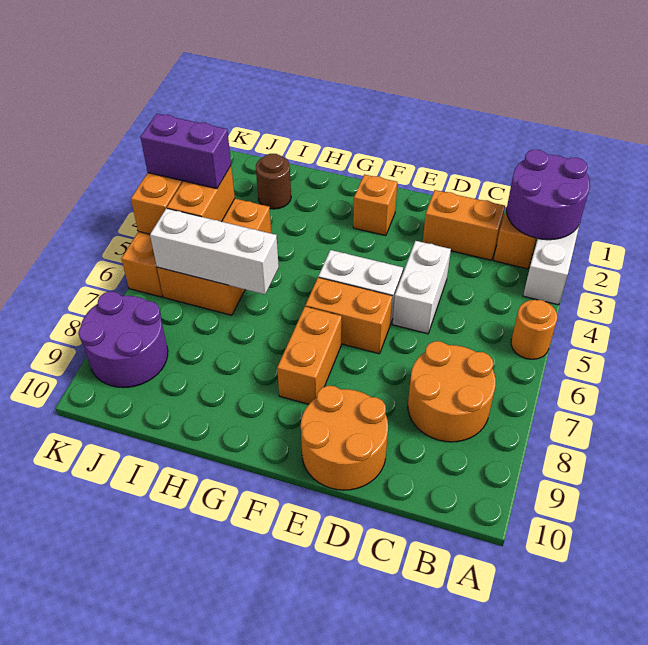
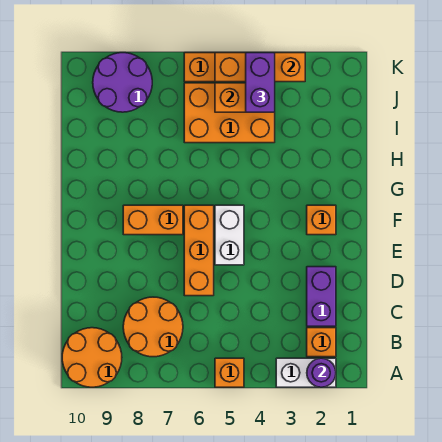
purple 2x2 round brick [507,150,590,240] -> purple 1x1 round brick [307,358,336,387]
orange 1x1 round brick [511,300,557,359] -> orange 1x1 brick [215,358,244,387]
orange 1x2 brick [423,190,505,260] -> purple 1x2 brick [307,267,336,326]
white 1x2 brick [393,241,451,334] -> none
orange 2x2 round brick [301,386,388,490] -> orange 2x2 round brick moved to [62,328,122,387]
orange 1x2 brick [305,278,392,354] -> orange 1x3 brick [184,205,214,296]
white 1x3 brick [150,208,279,294] -> none
brown 1x1 round brick [256,154,291,209] -> none

